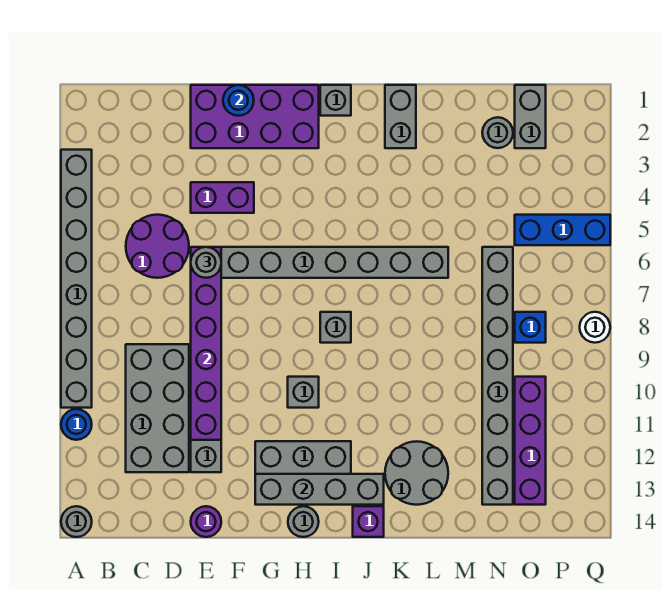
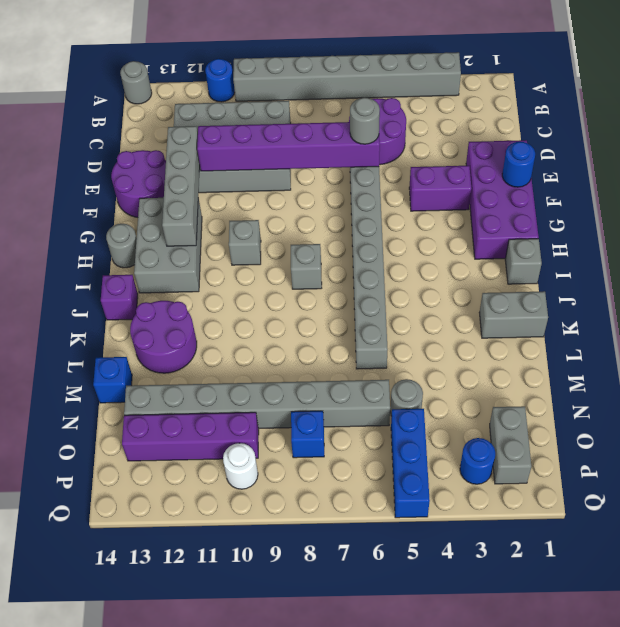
purple 1x2 brick [191,182,254,213] -> purple 1x2 brick turned to [409,166,471,211]
purple 1x1 round brick [191,506,221,537] -> purple 2x2 round brick [111,150,166,217]
grey 1x4 brick [255,474,384,505] -> grey 1x4 brick moved to [162,126,200,246]
grey 2x2 round brick [385,441,448,505] -> purple 2x2 round brick [130,301,197,373]
none -> blue 1x1 brick [93,357,132,403]
grey 1x1 round brick [482,117,513,148] -> grey 1x1 round brick moved to [390,379,423,416]
grey 1x2 brick [515,85,546,148] -> grey 1x2 brick turned to [490,406,531,484]
none -> blue 1x1 round brick [460,438,495,484]
white 1x1 round brick [580,312,610,343] -> white 1x1 round brick moved to [223,443,258,489]

